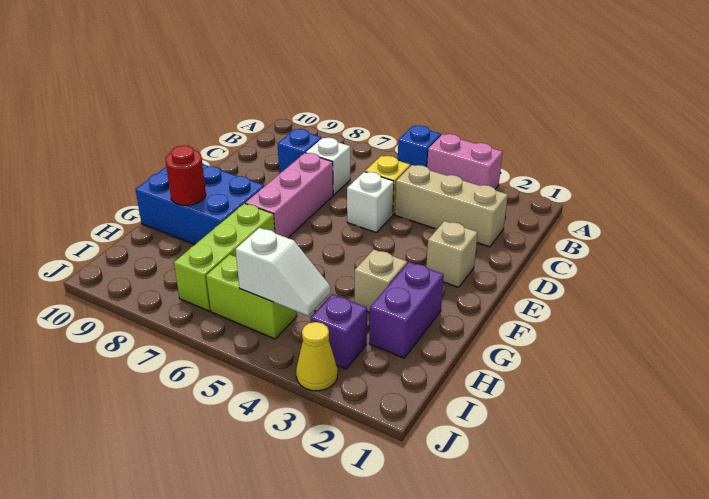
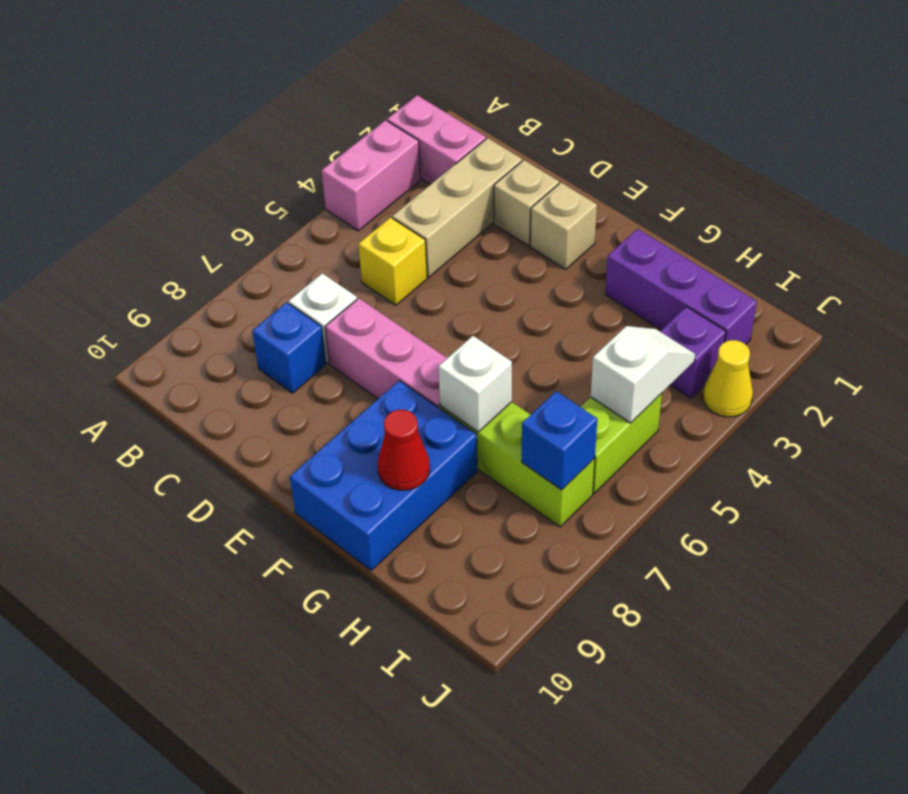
none -> pink 1x2 brick [387,95,486,184]
blue 1x1 brick [398,125,441,167] -> blue 1x1 brick moved to [522,391,597,490]
white 1x1 brick [347,172,394,232] -> white 1x1 brick moved to [439,336,512,432]
purple 1x2 brick [369,262,444,358] -> purple 1x3 brick [605,229,757,344]
tan 1x1 brick [355,250,407,312] -> tan 1x1 brick moved to [494,160,559,246]
red 1x1 round brick [165,145,206,205] -> red 1x1 cone [378,410,430,490]

